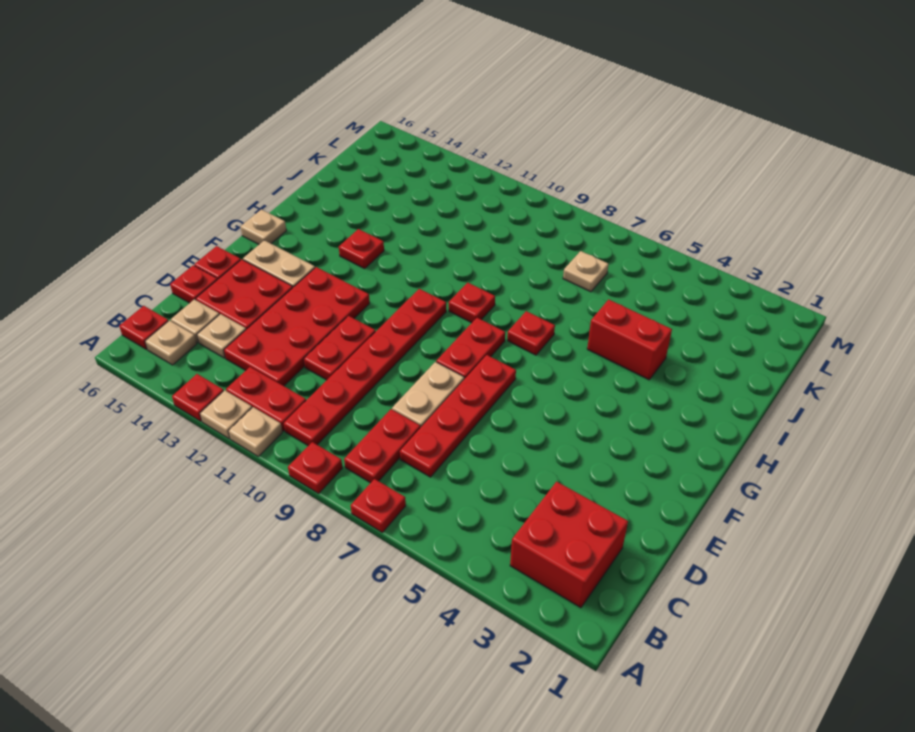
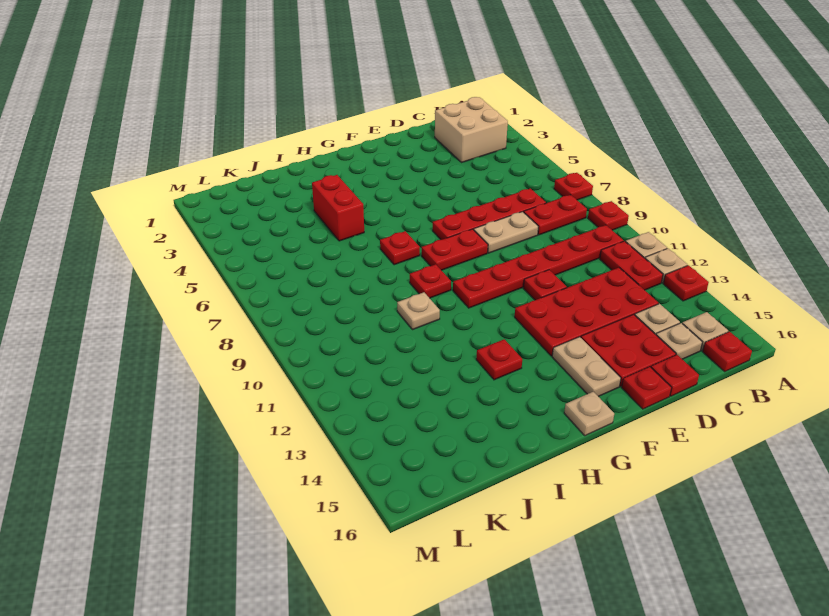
red 2x2 brick [510,482,628,608] -> tan 2x2 brick [435,97,508,163]
red 1x2 plate [304,316,375,380] -> red 1x1 plate [523,270,567,300]
tan 1x1 plate [563,251,609,292] -> tan 1x1 plate moved to [397,292,440,330]

